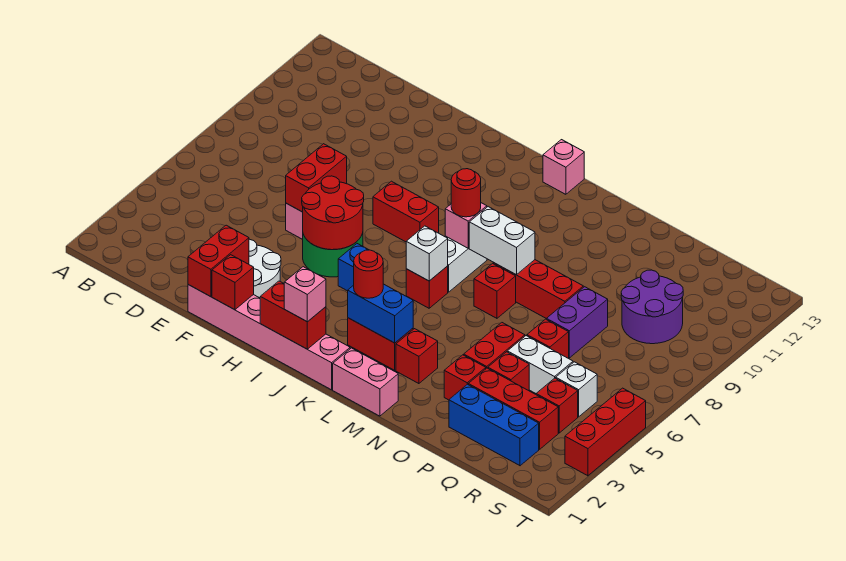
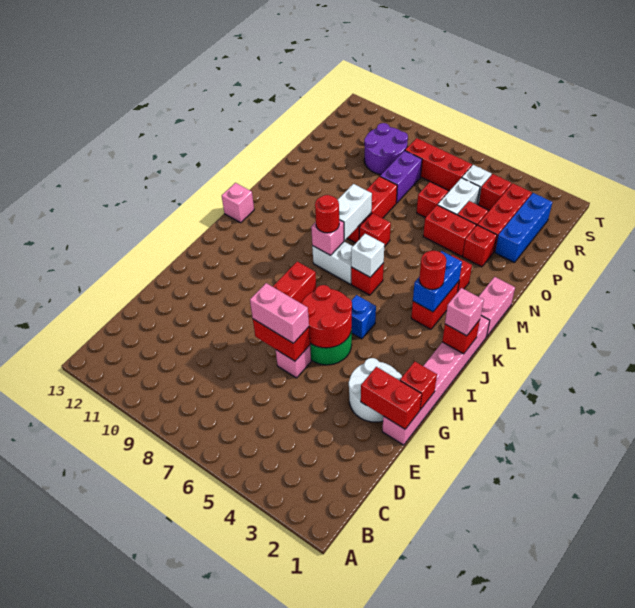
none -> pink 1x2 brick [250,283,309,343]
red 1x2 brick [260,281,326,349] -> red 1x1 brick [442,320,480,354]
purple 1x2 brick [546,287,608,358] -> purple 1x2 brick turned to [380,151,422,203]
red 1x3 brick [565,388,646,476] -> red 1x3 brick moved to [405,138,472,191]

